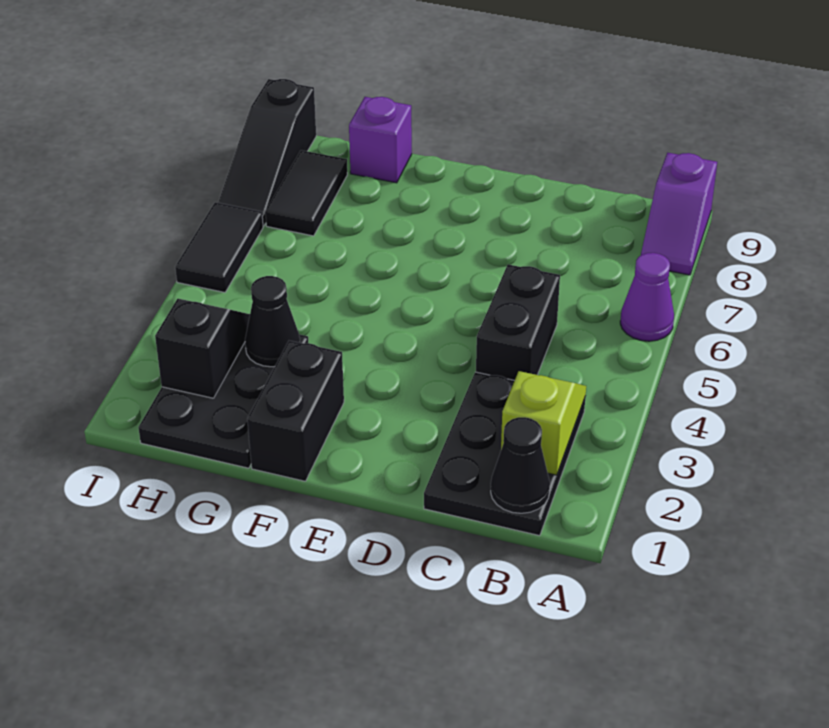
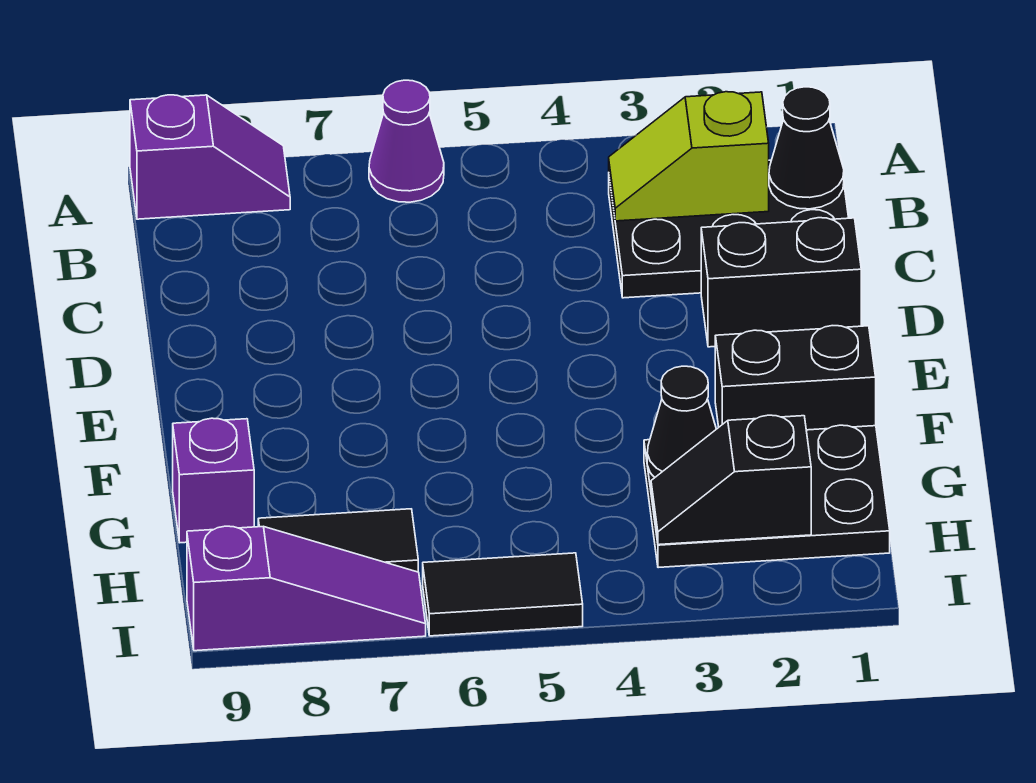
black 1x2 brick [476,264,560,380] -> black 1x2 brick moved to [701,218,861,347]
black 1x3 slope [218,79,316,226] -> purple 1x3 slope [187,526,426,651]

